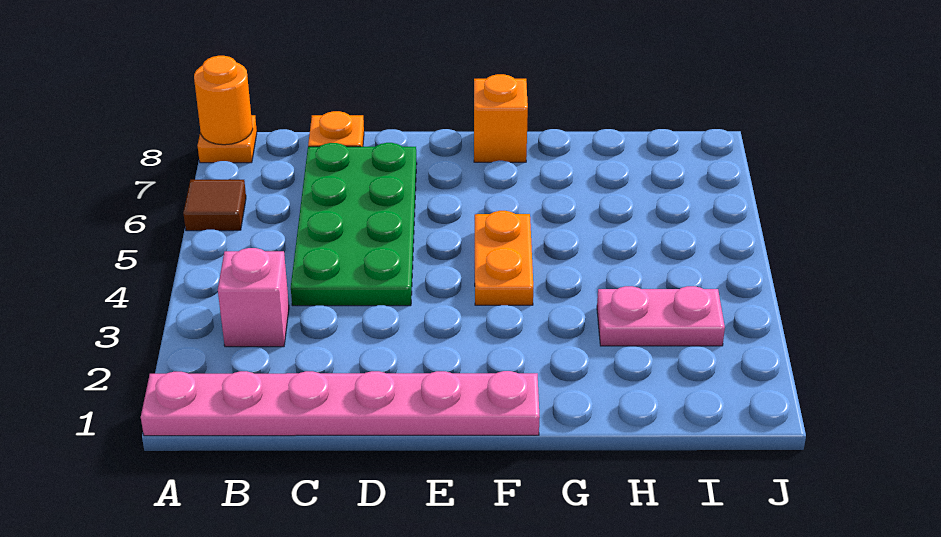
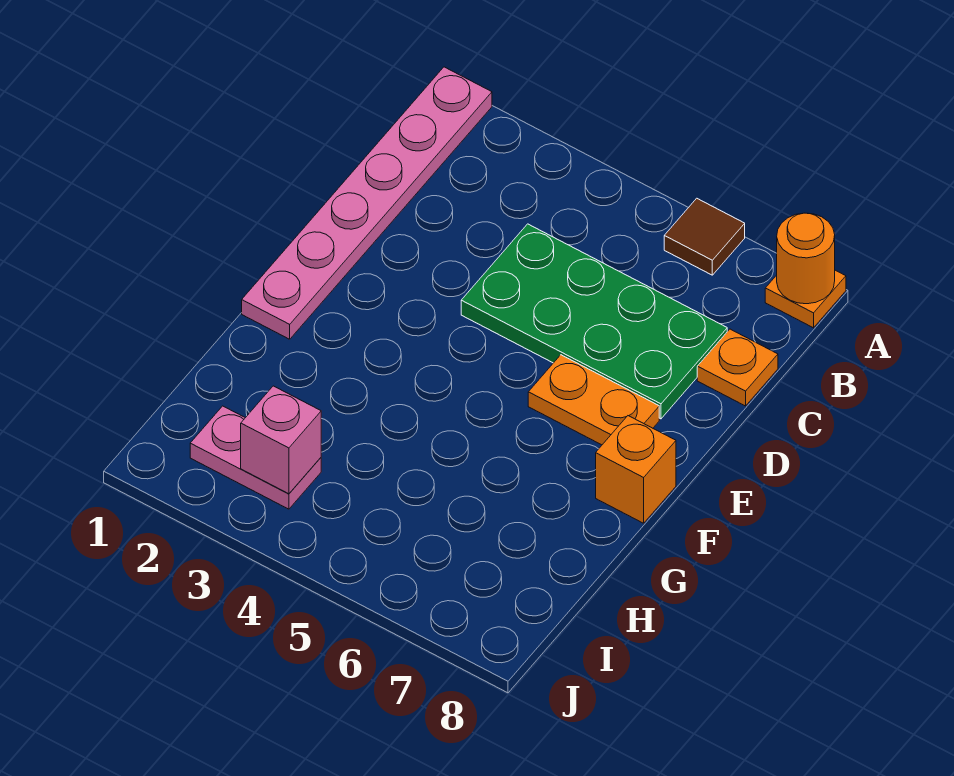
pink 1x1 brick [218,248,289,347] -> pink 1x1 brick moved to [241,386,321,494]
orange 1x2 plate [475,211,533,305] -> orange 1x2 plate moved to [528,355,659,445]
pink 1x2 plate [597,286,725,346] -> pink 1x2 plate turned to [190,406,321,509]

